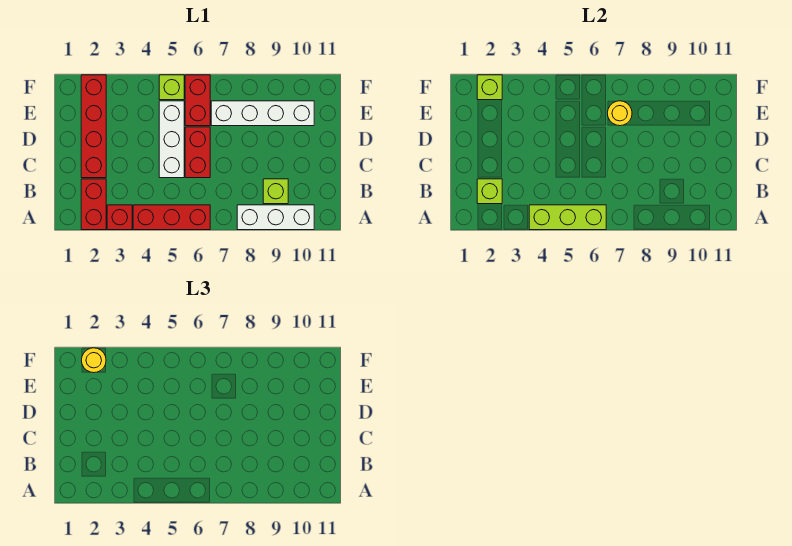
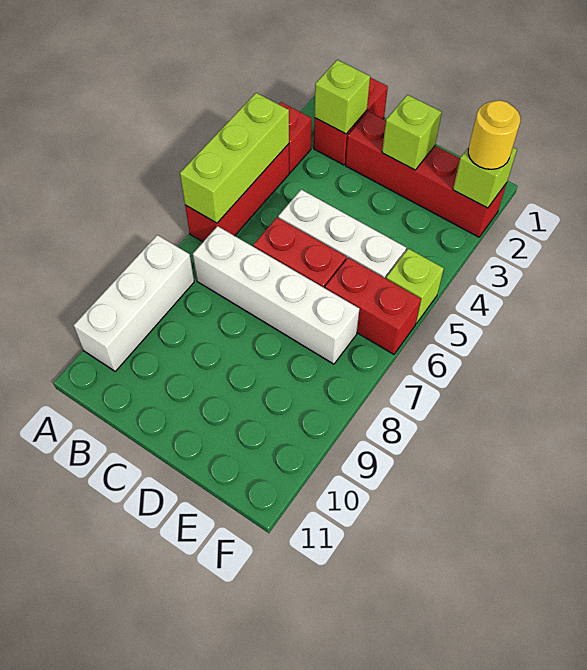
red 1x2 brick [81,179,106,230] -> red 1x2 brick turned to [314,78,388,165]
lime 1x1 brick [263,179,288,204] -> lime 1x1 brick moved to [382,95,442,170]
white 1x4 brick [211,101,314,126] -> white 1x4 brick turned to [193,226,359,364]
yellow 1x1 round brick [607,101,632,126] -> none

